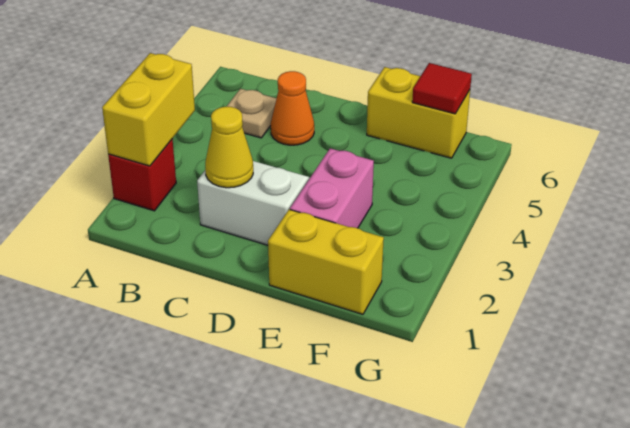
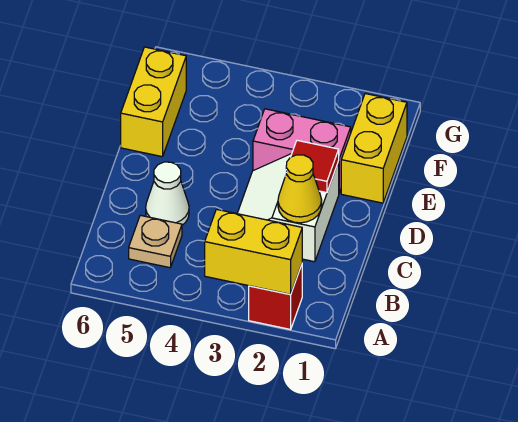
orange 1x1 cone [271,71,314,145] -> white 1x1 cone [146,162,189,225]
red 1x1 tile [412,63,472,114] -> red 1x1 tile moved to [285,140,339,193]

